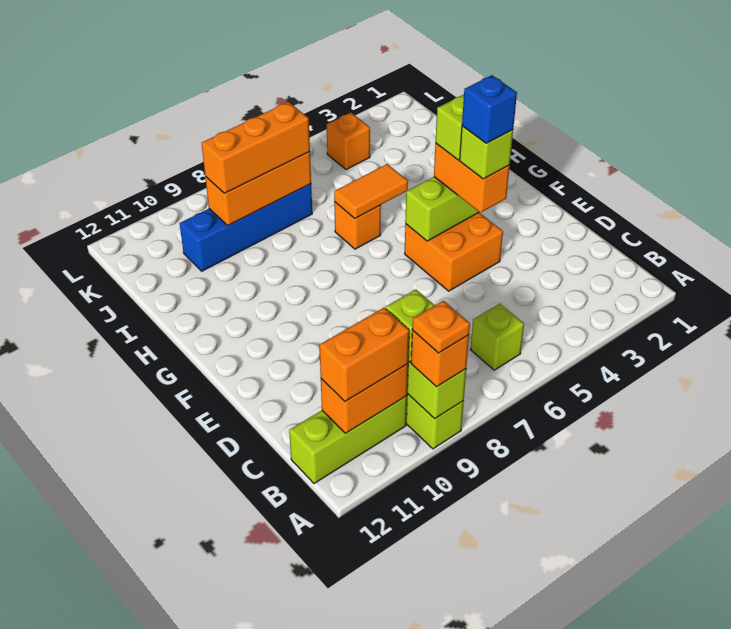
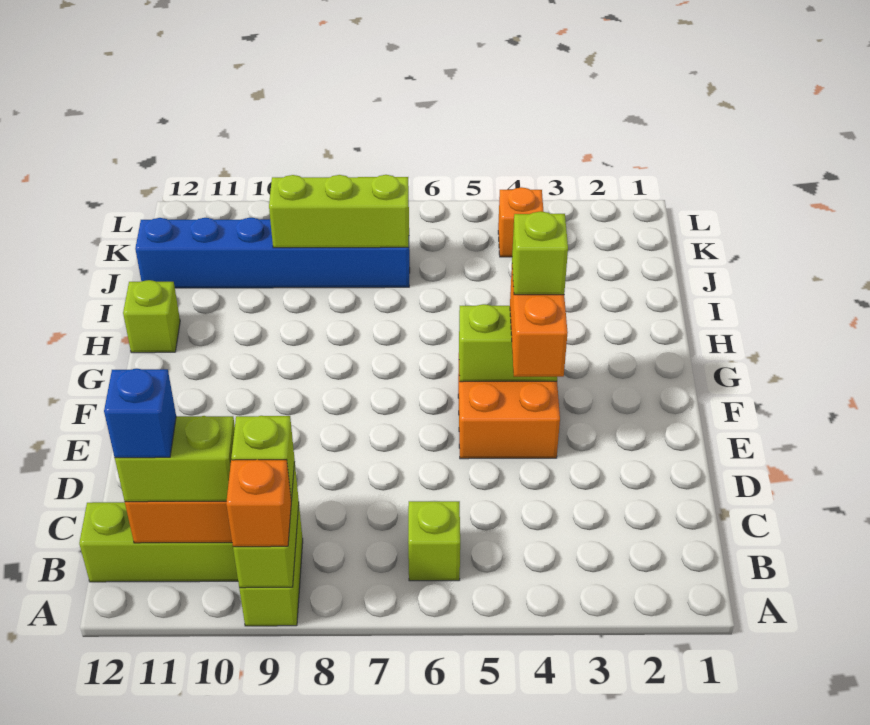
orange 1x1 plate [412,301,470,353] -> none
orange 1x2 brick [319,308,409,401] -> lime 1x2 brick [115,416,235,502]
lime 1x1 brick [460,126,513,179] -> lime 1x1 brick moved to [123,280,180,353]
blue 1x1 brick [462,75,517,143] -> blue 1x1 brick moved to [104,368,176,458]
orange 1x2 tile [334,164,408,218] -> none
orange 1x1 brick [334,202,381,249] -> none
blue 1x4 brick [180,184,312,271] -> blue 1x6 brick [135,218,410,288]
orange 1x3 brick [205,152,311,225] -> lime 1x3 brick [269,175,409,248]
orange 1x3 brick [202,102,310,193] -> none

